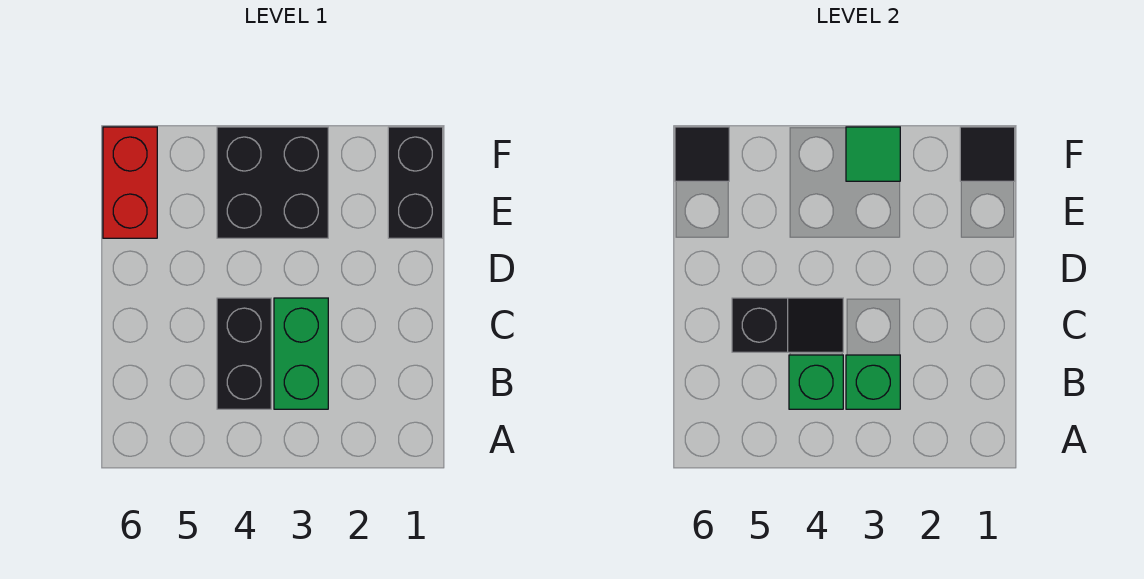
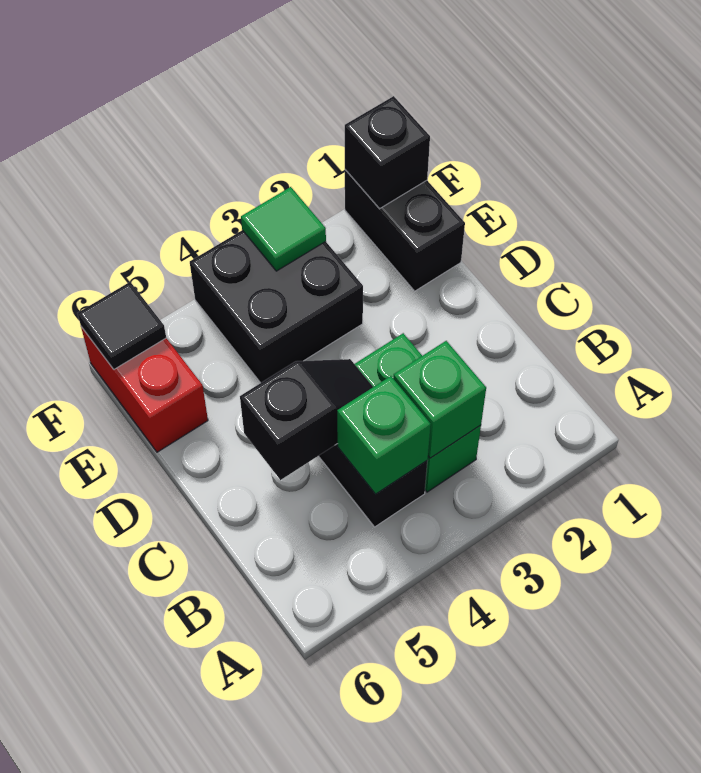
black 1x1 tile [960,127,1015,181] -> black 1x1 brick [345,96,430,209]

